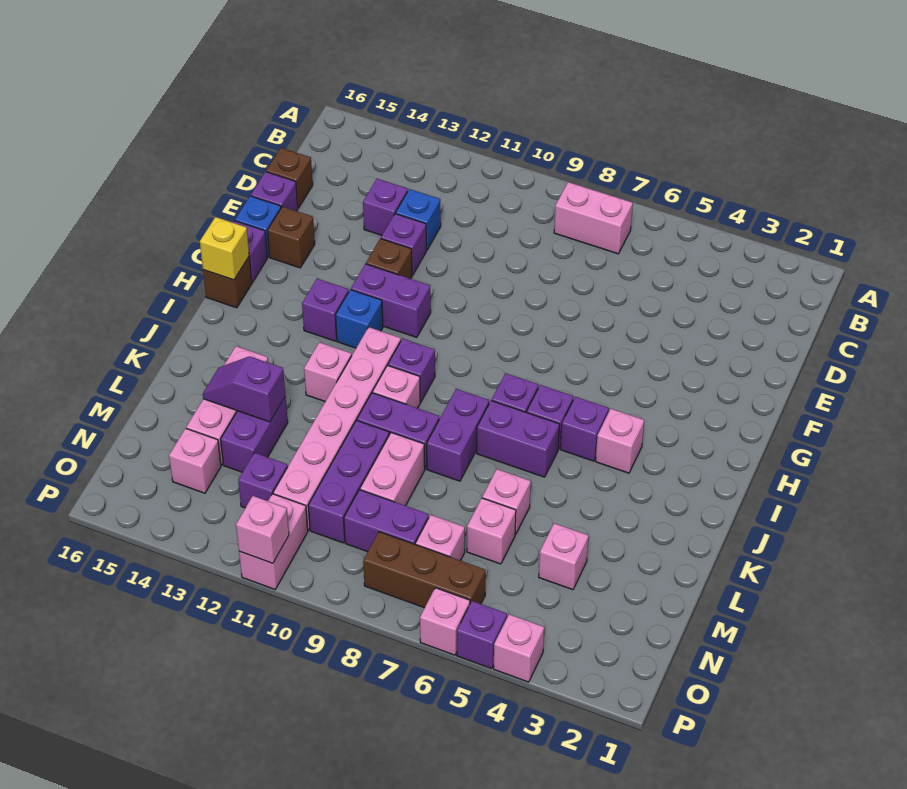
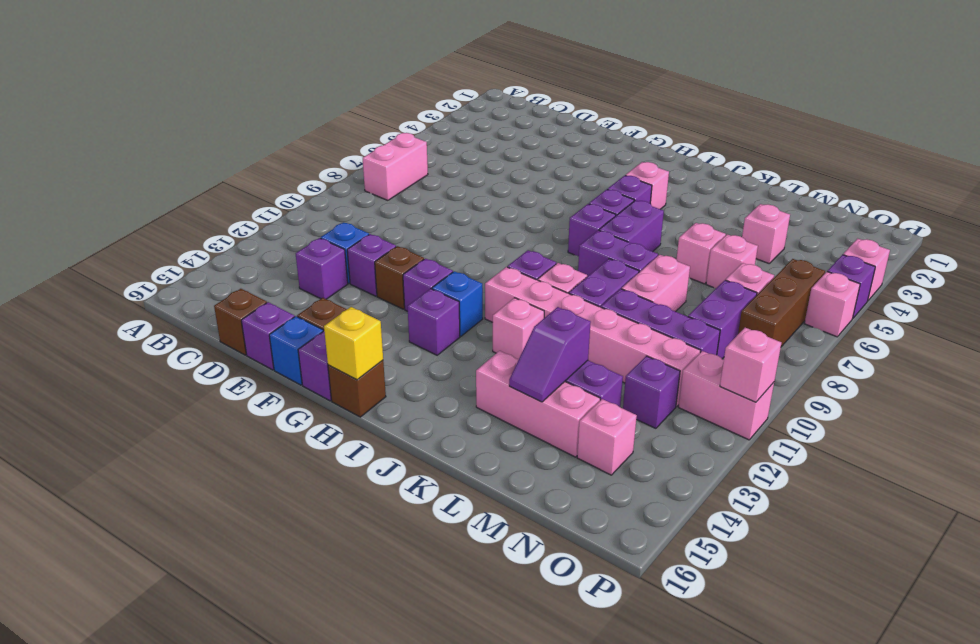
purple 1x2 brick [351,264,431,337] -> purple 1x1 brick [403,259,453,311]
pink 1x2 brick [360,433,425,506] -> pink 1x2 brick turned to [622,255,690,312]

